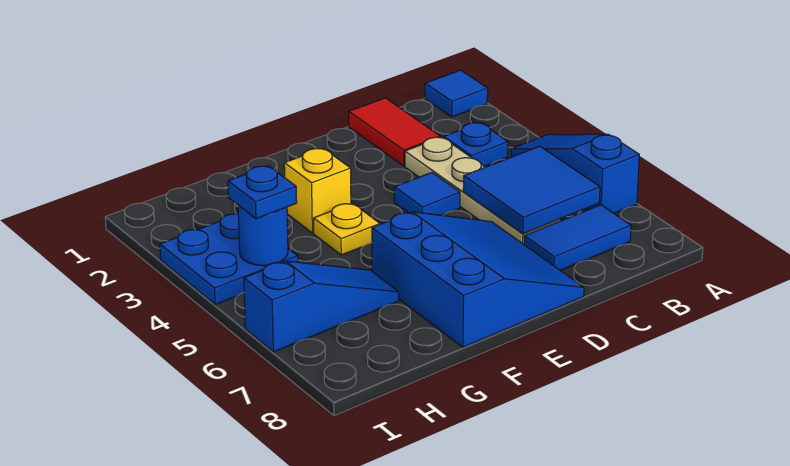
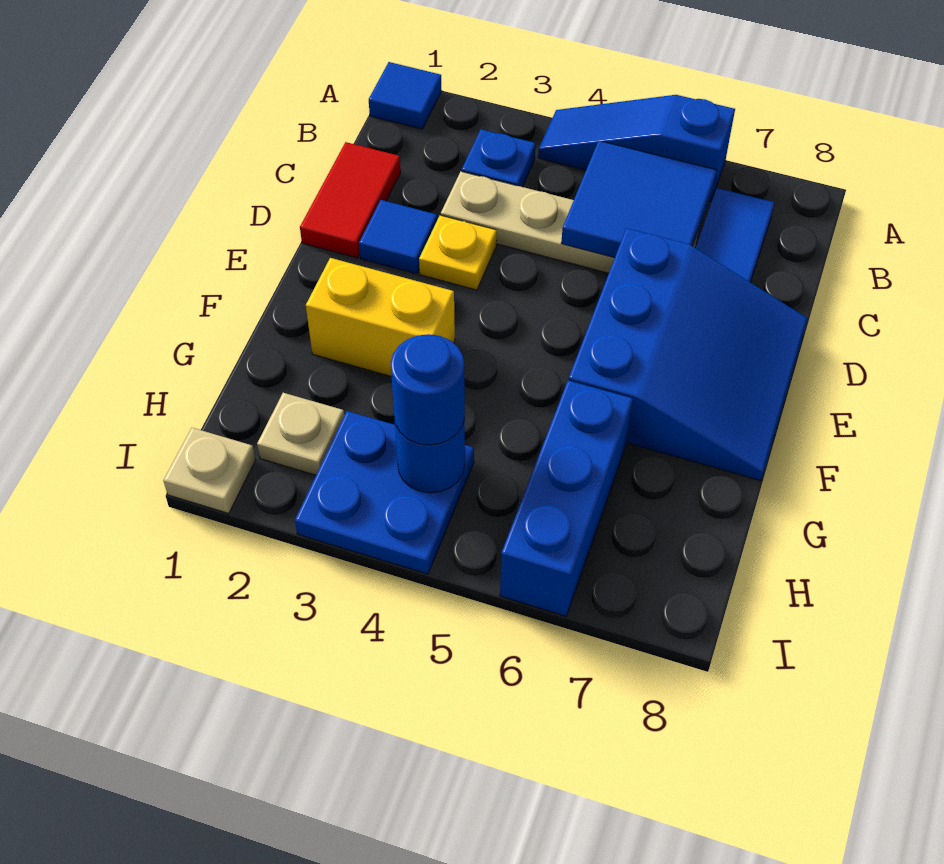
red 1x2 tile [349,98,440,166] -> red 1x2 tile turned to [300,142,401,258]
blue 1x1 tile [394,172,460,215] -> blue 1x1 tile moved to [359,200,437,274]
blue 3x3 slope [372,212,584,347] -> blue 3x3 slope turned to [569,228,808,481]
yellow 1x1 brick [284,148,351,233] -> yellow 1x2 brick [306,258,455,377]
yellow 1x1 plate [314,203,380,255] -> yellow 1x1 plate moved to [419,215,497,290]
blue 1x3 slope [244,261,399,352] -> blue 1x3 brick [500,380,633,616]
none -> tan 1x1 plate [257,393,344,475]
blue 1x1 plate [228,166,297,219] -> blue 1x1 round brick [391,334,465,445]
none -> tan 1x1 plate [163,428,256,513]

